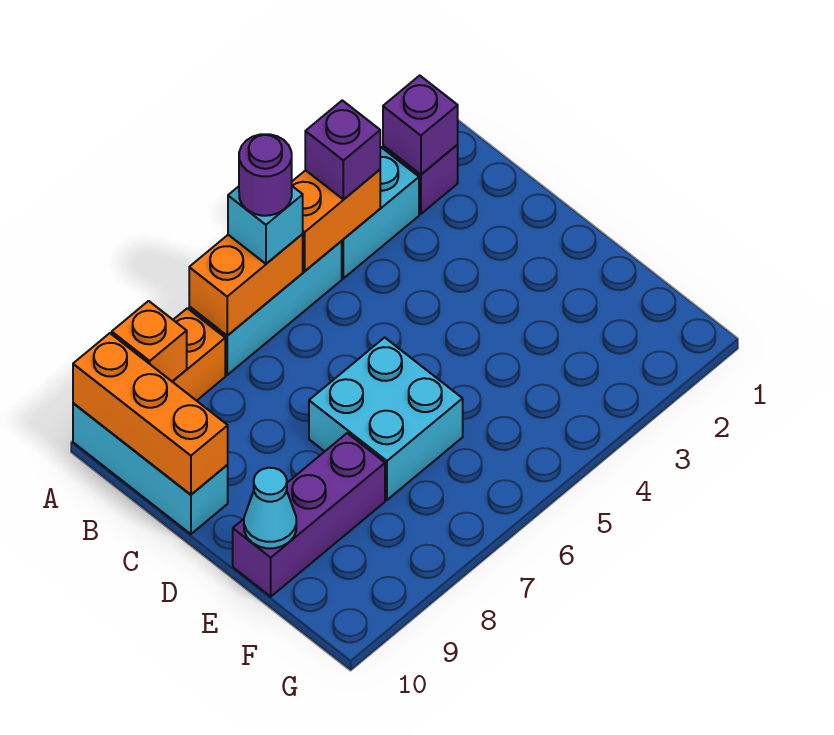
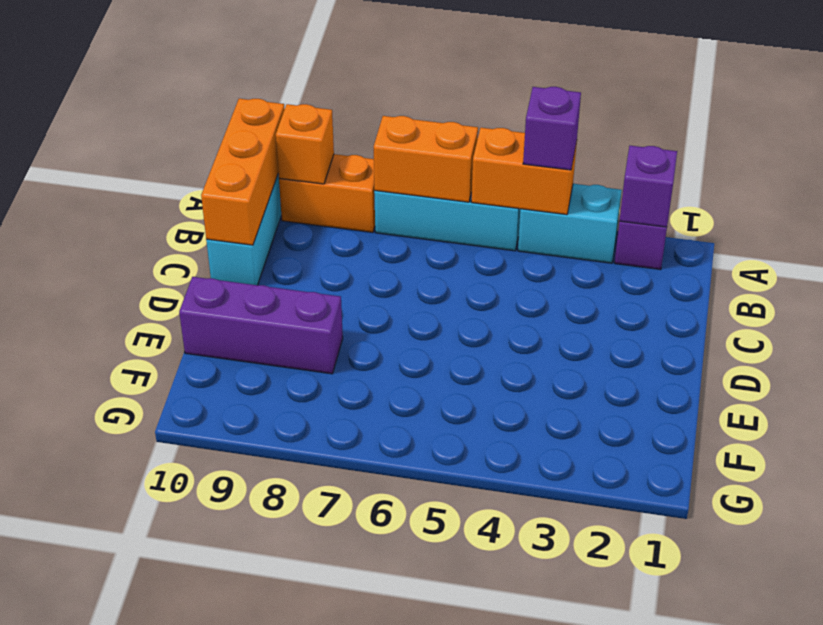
cyan 1x1 brick [228,186,303,264] -> none
purple 1x1 round brick [239,134,292,216] -> none
cyan 2x2 brick [309,337,463,500] -> none
cyan 1x1 cone [244,468,296,548] -> none

